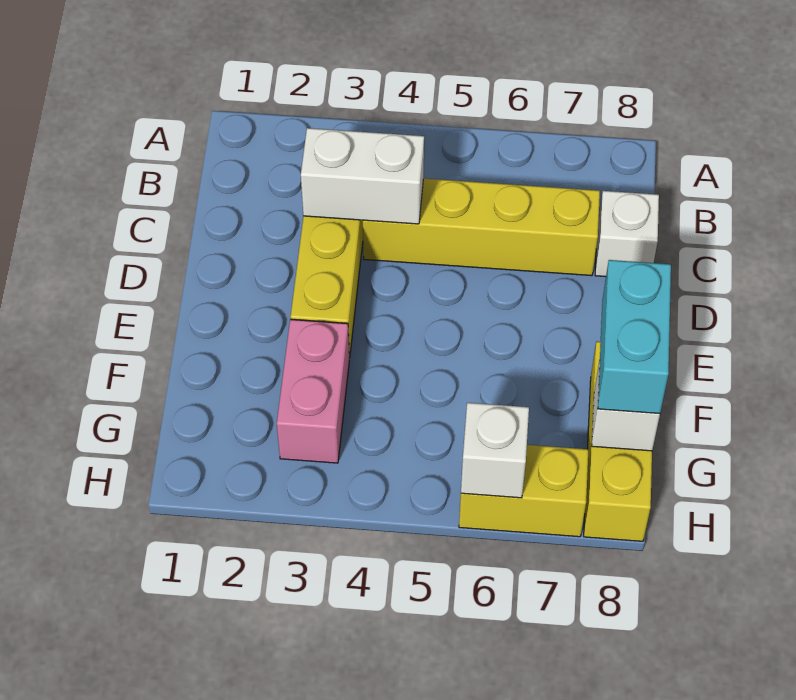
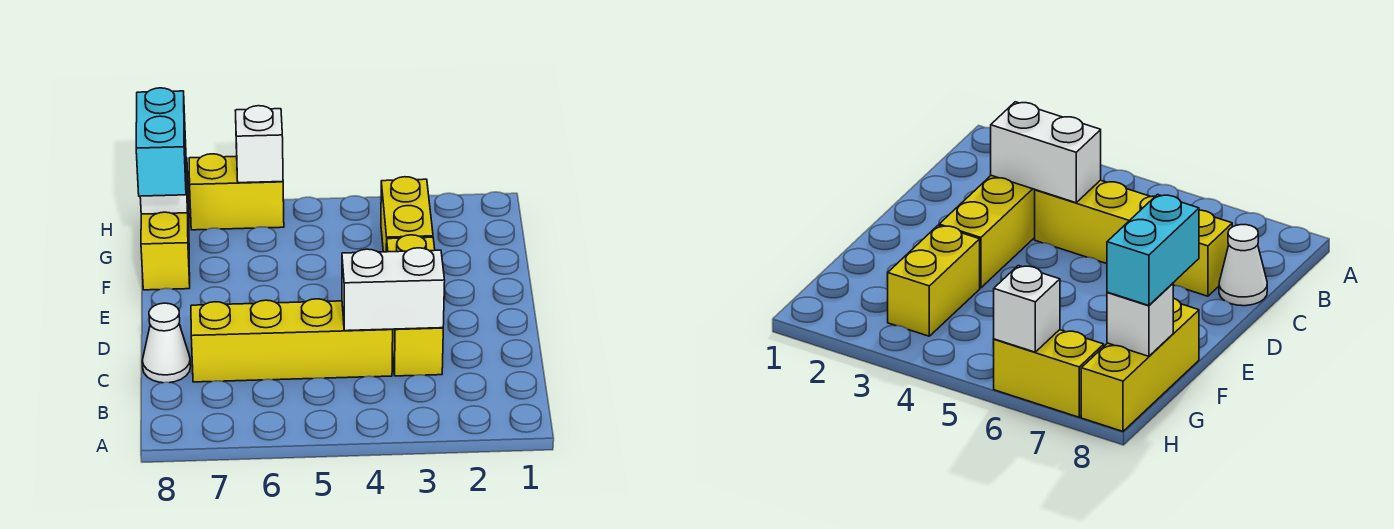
white 1x1 brick [595,191,659,277] -> white 1x1 cone [142,303,191,383]
pink 1x2 brick [277,319,349,463] -> yellow 1x2 brick [381,177,433,252]

